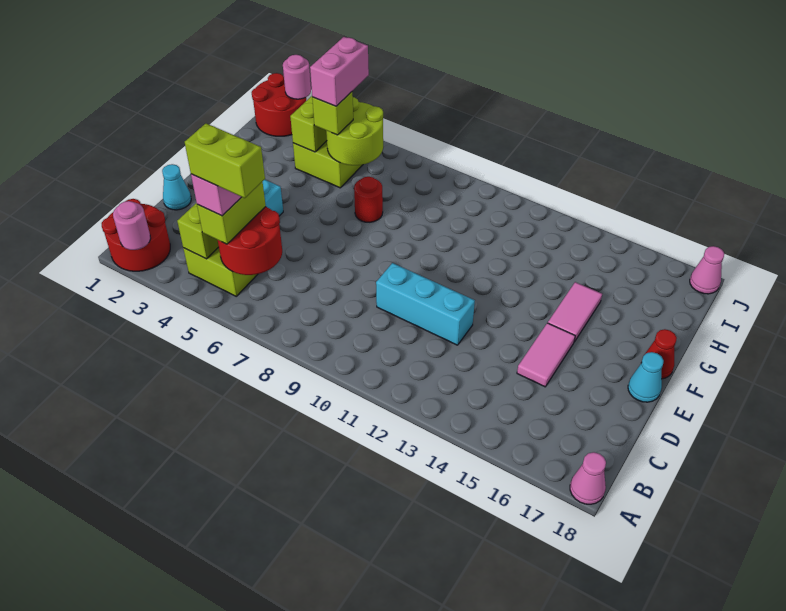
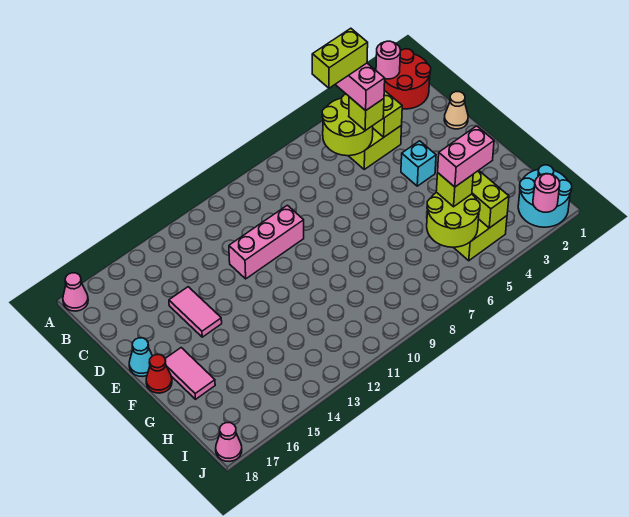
red 2x2 round brick [218,207,282,275] -> lime 2x2 round brick [322,94,373,156]
lime 1x2 brick [197,181,266,244] -> lime 1x1 brick [349,97,384,131]
cyan 1x1 cone [162,164,191,210] -> tan 1x1 cone [444,92,468,129]
cyan 1x3 brick [376,263,475,345] -> pink 1x3 brick [229,205,304,279]
pink 1x2 tile [548,282,602,342] -> pink 1x2 tile moved to [165,348,215,399]
red 1x1 round brick [354,177,383,222] -> none
pink 1x2 brick [310,37,369,106] -> pink 1x2 brick turned to [438,126,494,187]
red 2x2 round brick [252,73,306,136] -> cyan 2x2 round brick [518,165,572,227]

